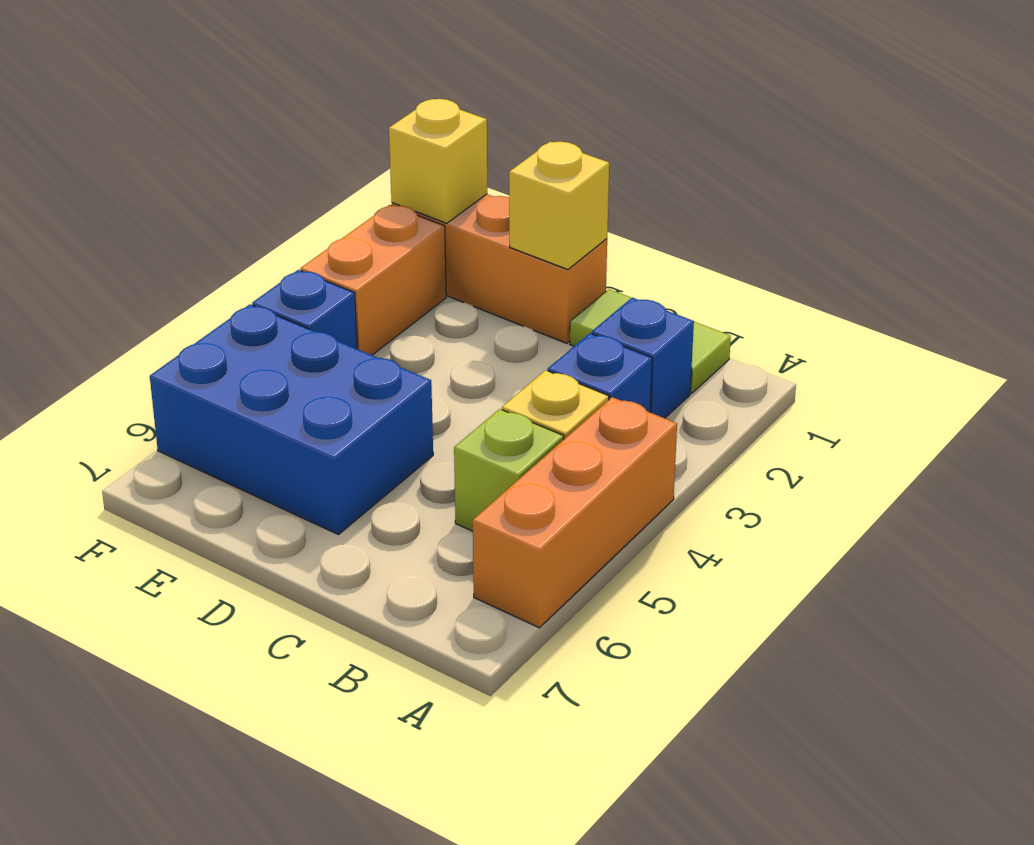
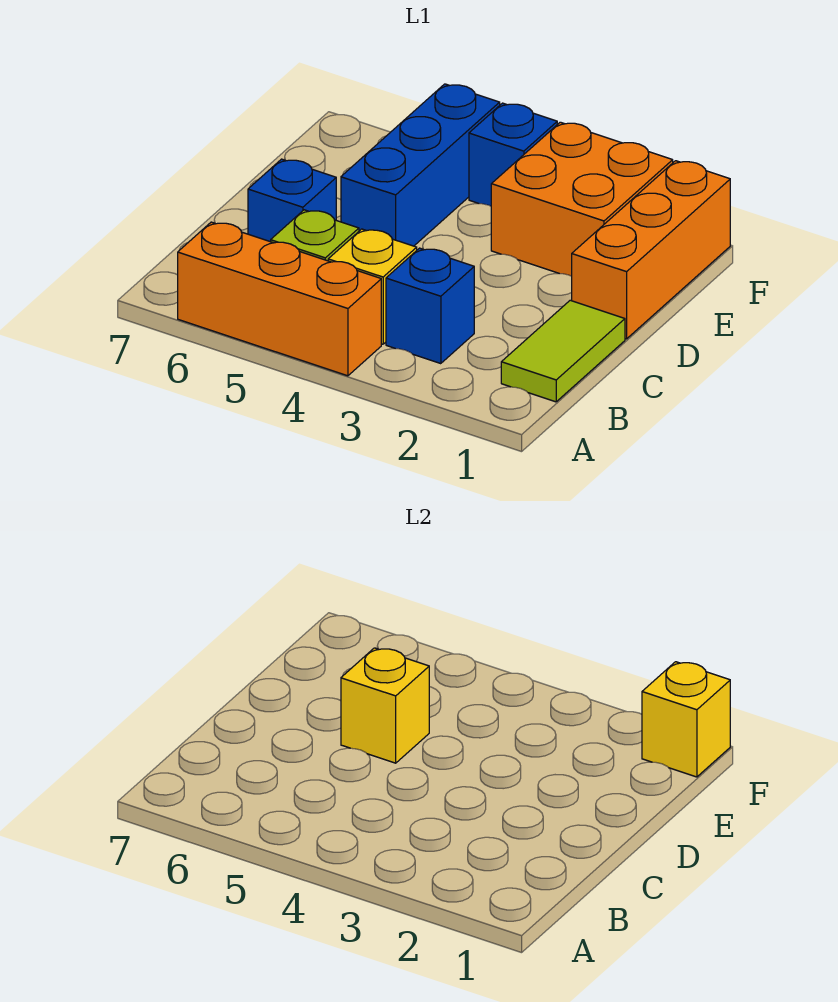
blue 1x1 brick [592,298,694,418] -> blue 1x1 brick moved to [248,159,336,242]
yellow 1x1 brick [509,142,609,270] -> yellow 1x1 brick moved to [341,648,429,763]
blue 2x3 brick [150,304,433,535] -> blue 1x3 brick [341,84,500,246]
orange 1x2 brick [300,205,446,355] -> orange 2x2 brick [491,122,673,276]

